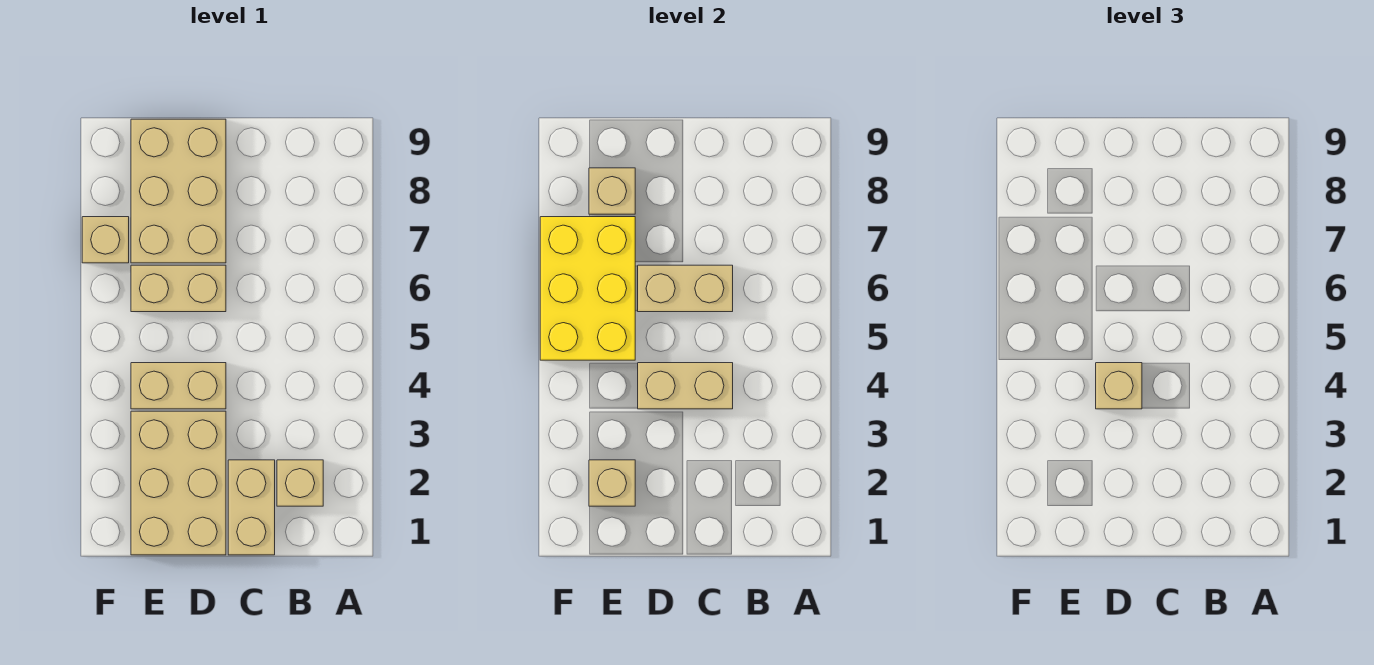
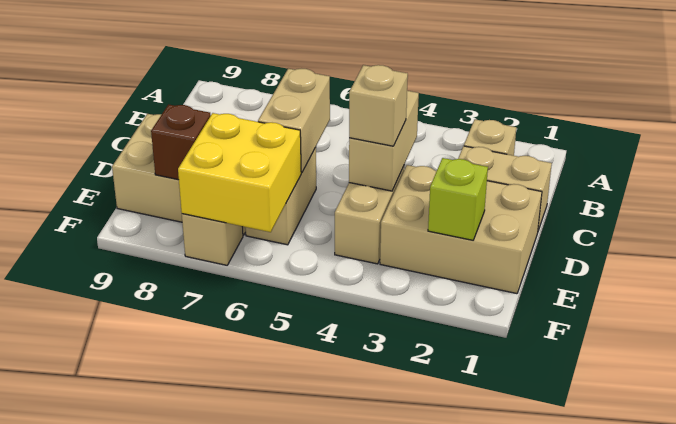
tan 1x1 brick [589,460,635,506] -> lime 1x1 brick [428,158,488,240]
yellow 2x3 brick [540,217,635,360] -> yellow 2x2 brick [178,113,301,232]
tan 1x1 brick [589,168,635,214] -> brown 1x1 brick [151,104,211,180]

